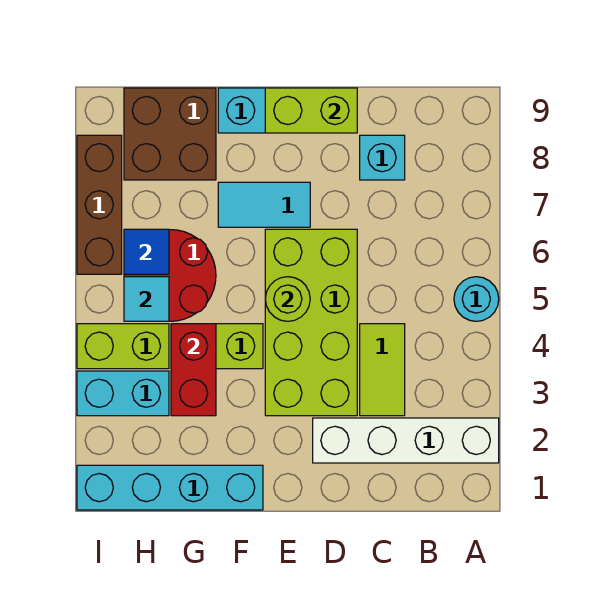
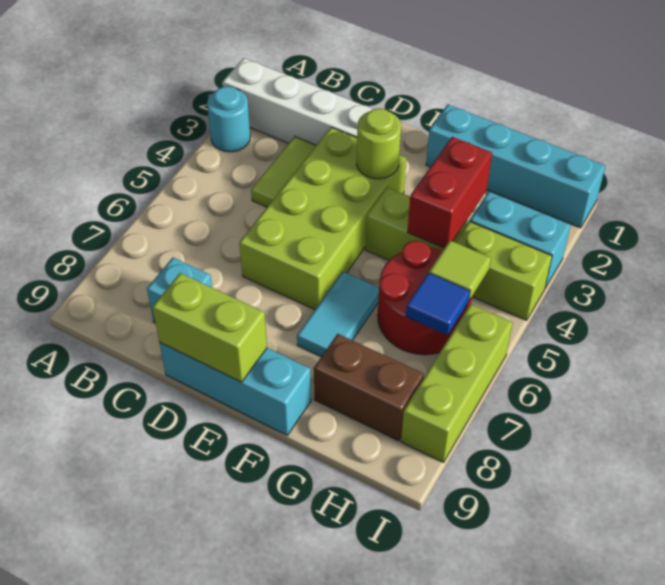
cyan 1x1 round brick [454,277,499,321] -> cyan 1x1 round brick moved to [207,86,250,152]
lime 1x1 round brick [265,277,310,321] -> lime 1x1 round brick moved to [357,109,401,179]
cyan 1x2 tile [218,182,310,227] -> cyan 1x2 tile turned to [297,272,379,357]
brown 2x2 brick [124,88,216,180] -> brown 1x2 brick [314,334,424,441]
cyan 1x1 tile [124,277,169,321] -> lime 1x1 tile [429,241,491,300]
brown 1x3 brick [77,135,122,274] -> lime 1x3 brick [401,304,513,462]

